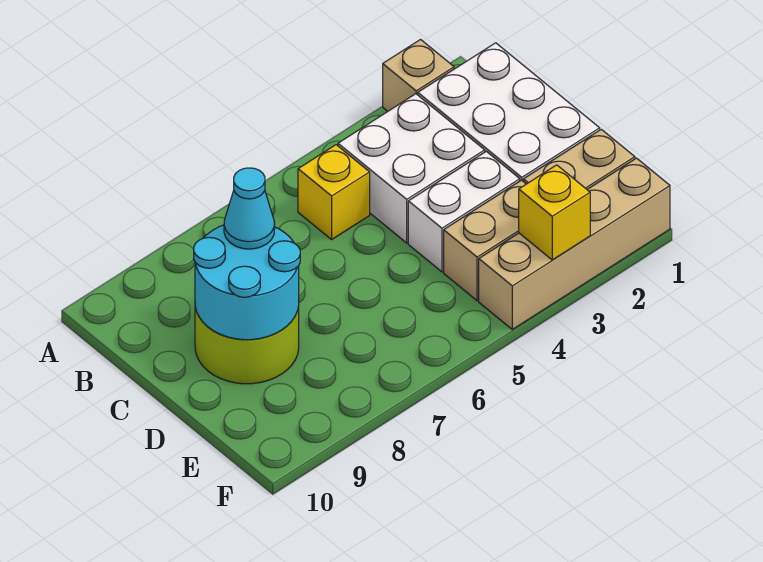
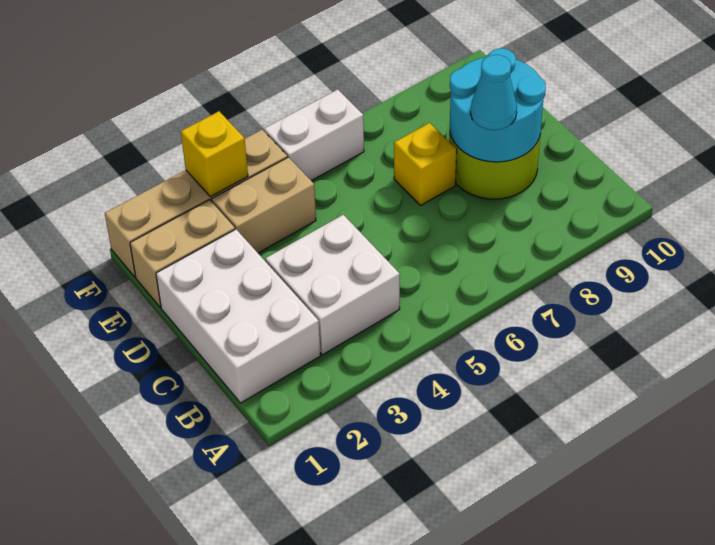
tan 1x1 brick [383,40,454,111] -> none
yellow 1x1 brick [298,145,370,240] -> yellow 1x1 brick moved to [394,123,457,206]
white 1x2 brick [408,151,520,272] -> white 1x2 brick moved to [264,89,364,181]

